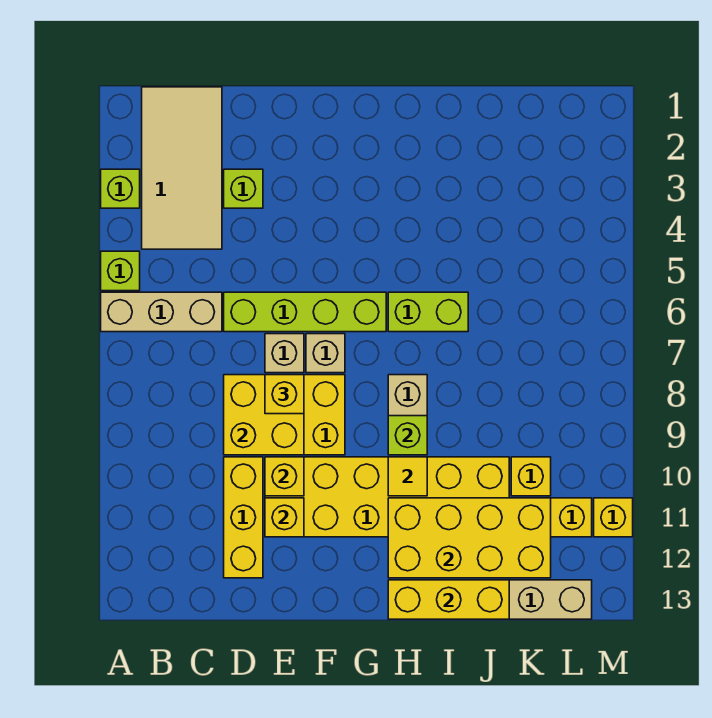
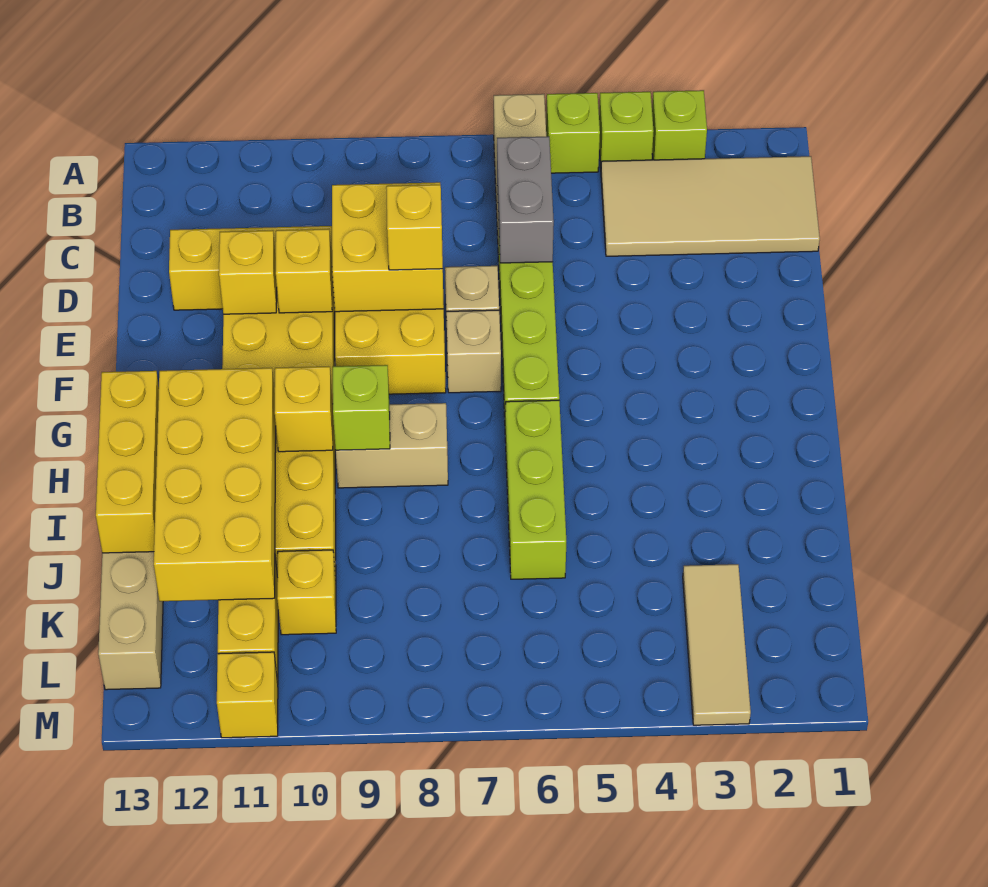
none -> grey 1x2 brick [497,137,554,263]
lime 1x1 brick [224,169,263,208] -> lime 1x1 brick moved to [599,92,654,166]
lime 1x2 brick [388,292,468,332] -> lime 1x3 brick [505,400,566,579]
yellow 1x1 tile [388,457,427,496] -> yellow 1x1 brick [275,367,333,452]
none -> tan 1x3 tile [683,564,751,725]

